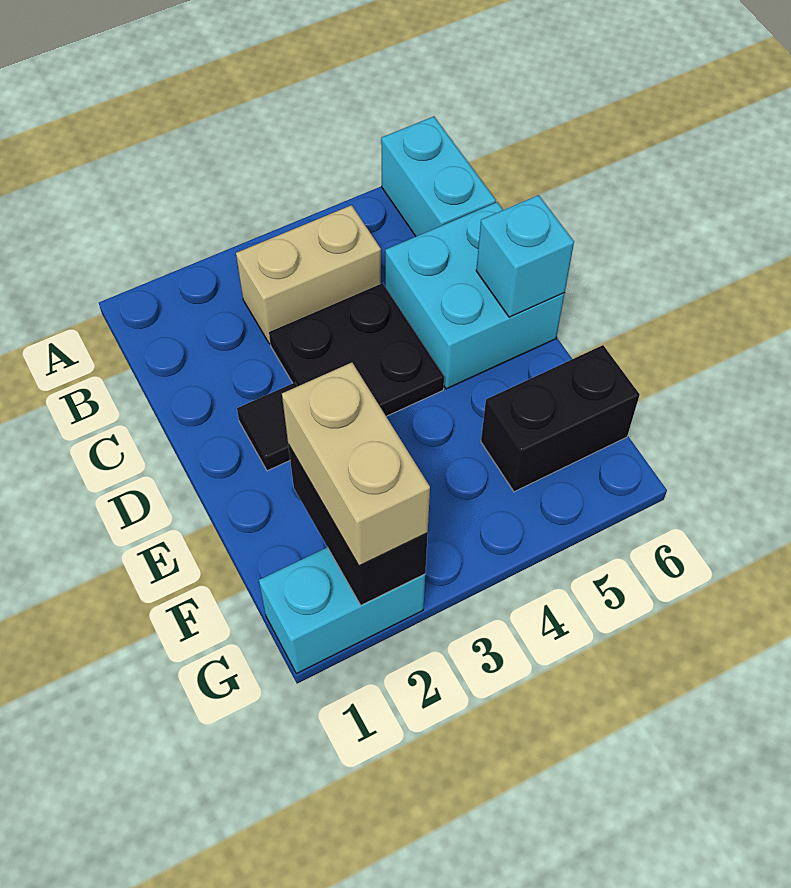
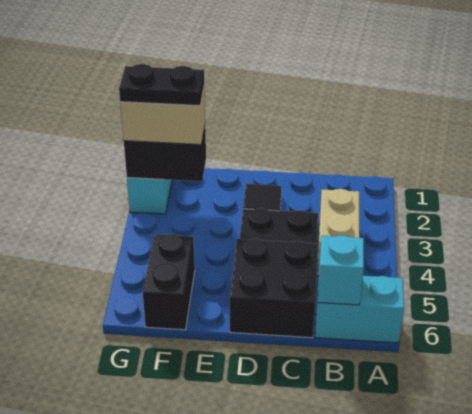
cyan 2x2 brick [385,202,565,389] -> black 2x2 brick [230,239,318,338]
cyan 1x1 brick [476,195,574,317] -> cyan 1x1 brick moved to [318,235,364,305]
none -> black 1x2 plate [119,64,204,106]

